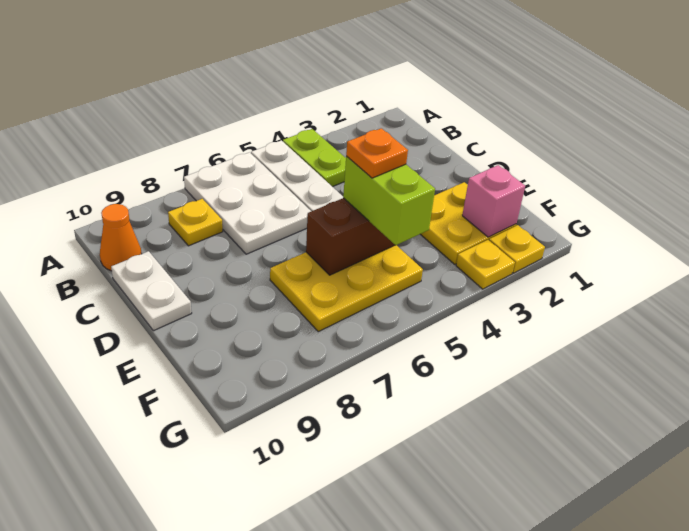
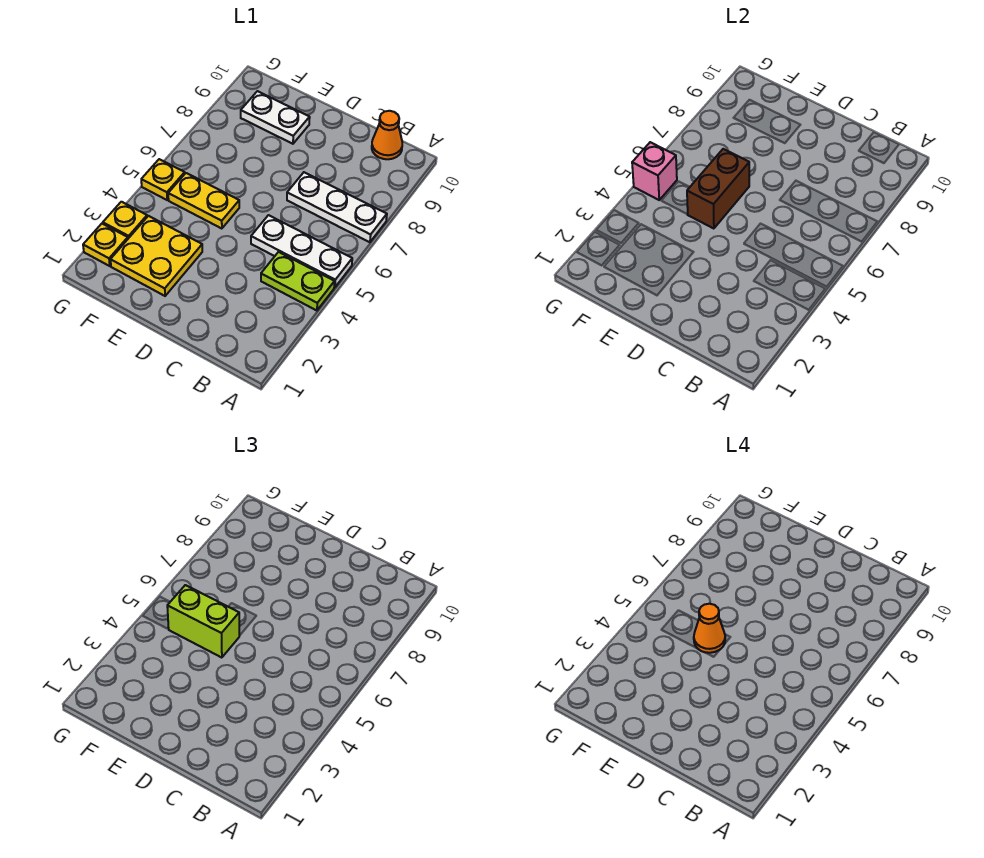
white 2x3 plate [184,152,311,254] -> white 1x3 plate [287,172,387,242]
yellow 1x1 plate [168,199,223,246] -> yellow 1x1 plate moved to [141,159,185,200]
white 1x2 plate [111,251,192,331] -> white 1x2 plate moved to [241,91,310,144]
yellow 2x3 plate [270,245,423,332] -> yellow 1x2 plate [168,173,239,229]
orange 1x1 plate [346,128,408,178] -> orange 1x1 cone [694,604,725,653]
pink 1x1 brick [462,165,525,237] -> pink 1x1 brick moved to [632,142,677,200]

